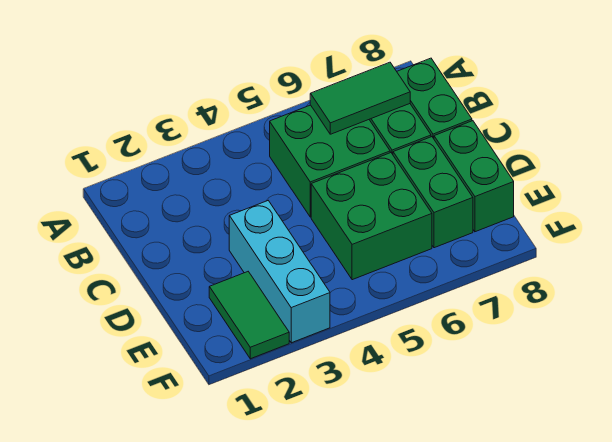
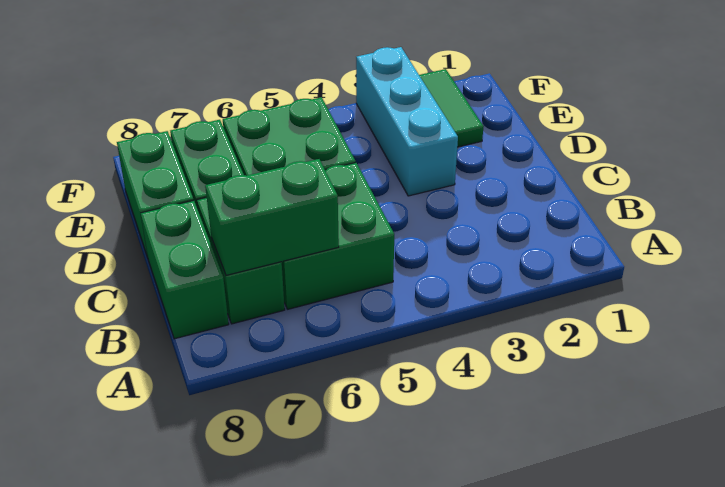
green 1x2 tile [310,62,410,134] -> green 1x2 brick [205,159,339,275]

